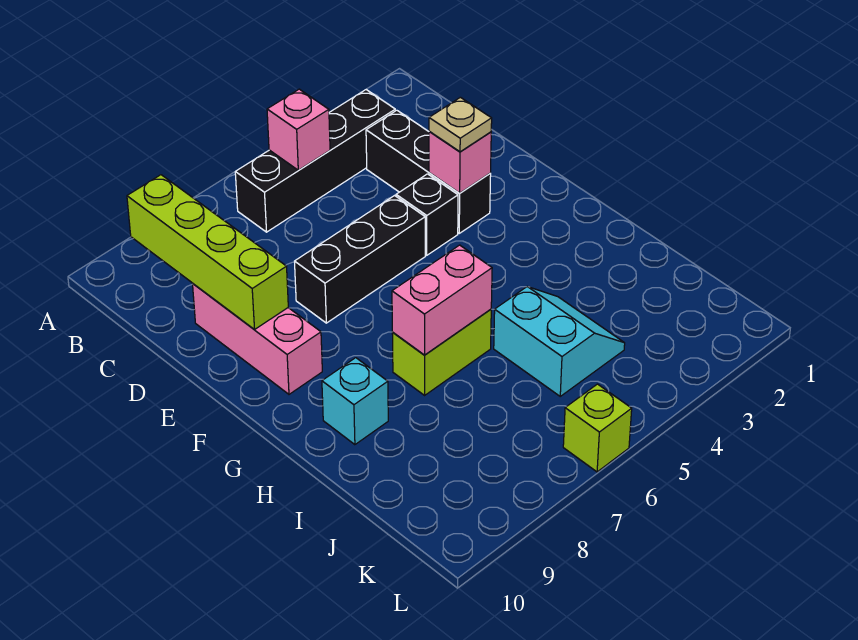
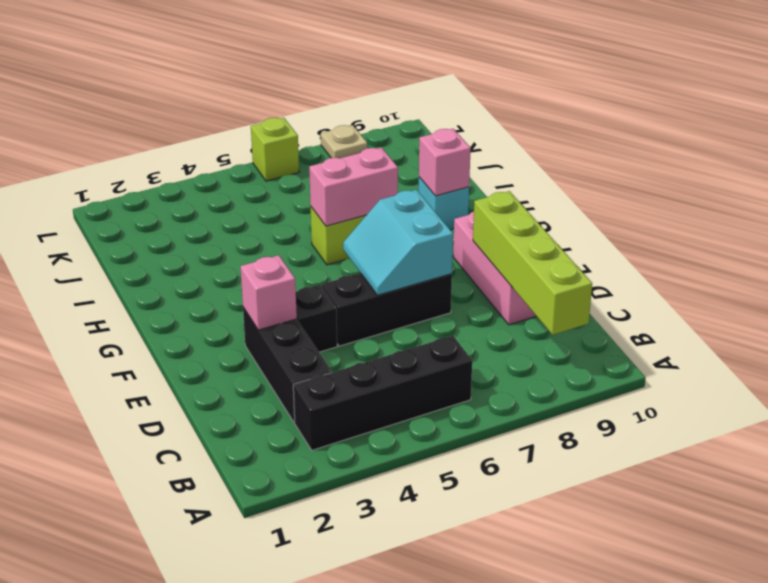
pink 1x1 brick [267,89,330,170] -> pink 1x1 brick moved to [419,129,471,196]
tan 1x1 plate [429,97,492,152] -> tan 1x1 plate moved to [321,125,367,158]
cyan 2x2 slope [494,287,625,396] -> cyan 2x2 slope moved to [343,190,453,295]

